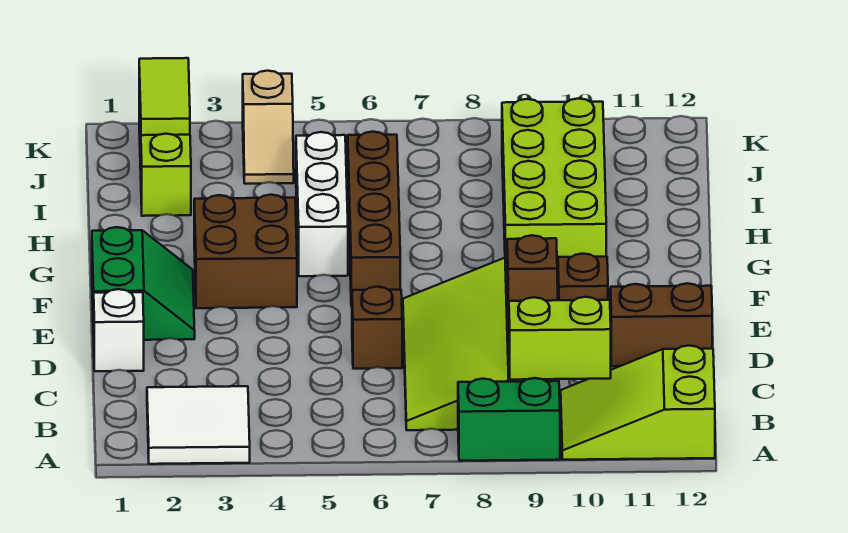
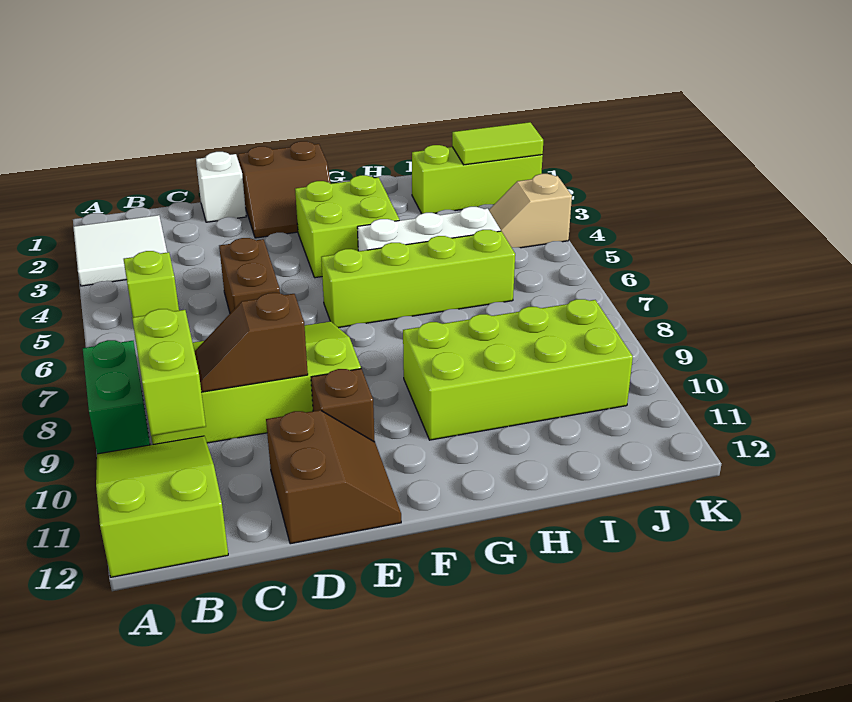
none -> lime 1x1 brick [124,251,179,317]
brown 1x1 brick [352,287,402,369] -> brown 1x2 brick [219,238,280,313]
green 2x2 slope [92,227,195,340] -> brown 2x2 slope [238,141,331,238]
brown 2x2 brick [194,195,297,308] -> lime 2x2 brick [295,175,399,278]
brown 1x4 brick [348,132,400,306] -> lime 1x4 brick [321,230,515,328]

